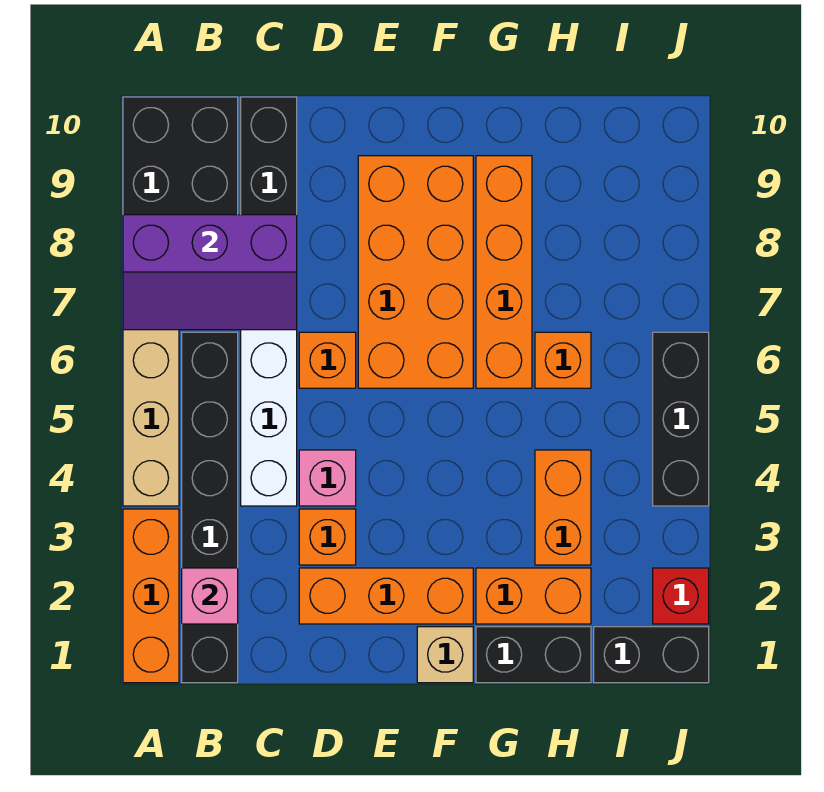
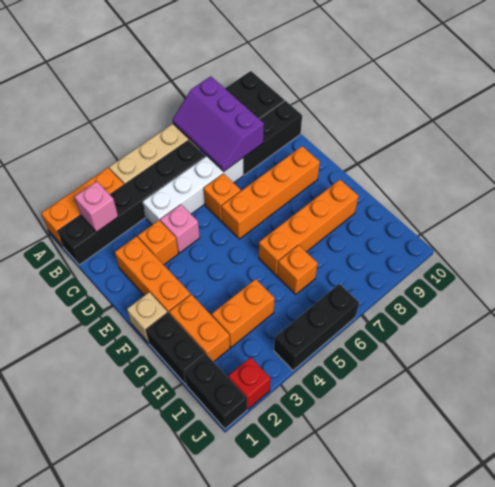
orange 2x4 brick [358,156,473,388] -> orange 1x4 brick [222,146,320,239]

